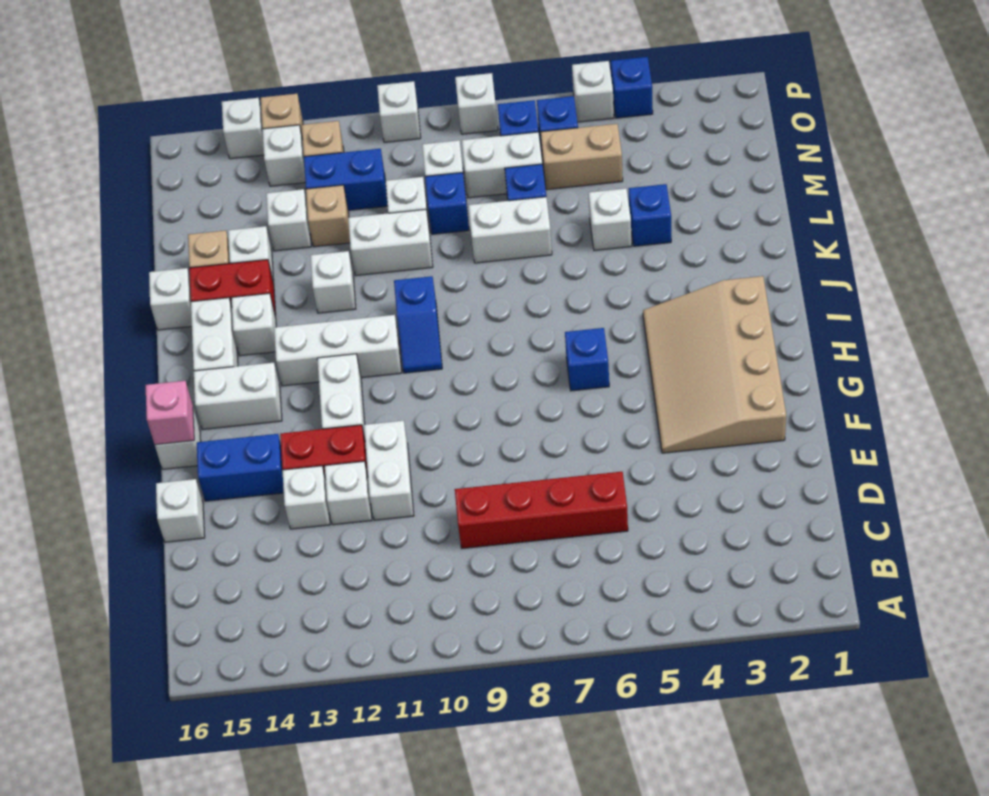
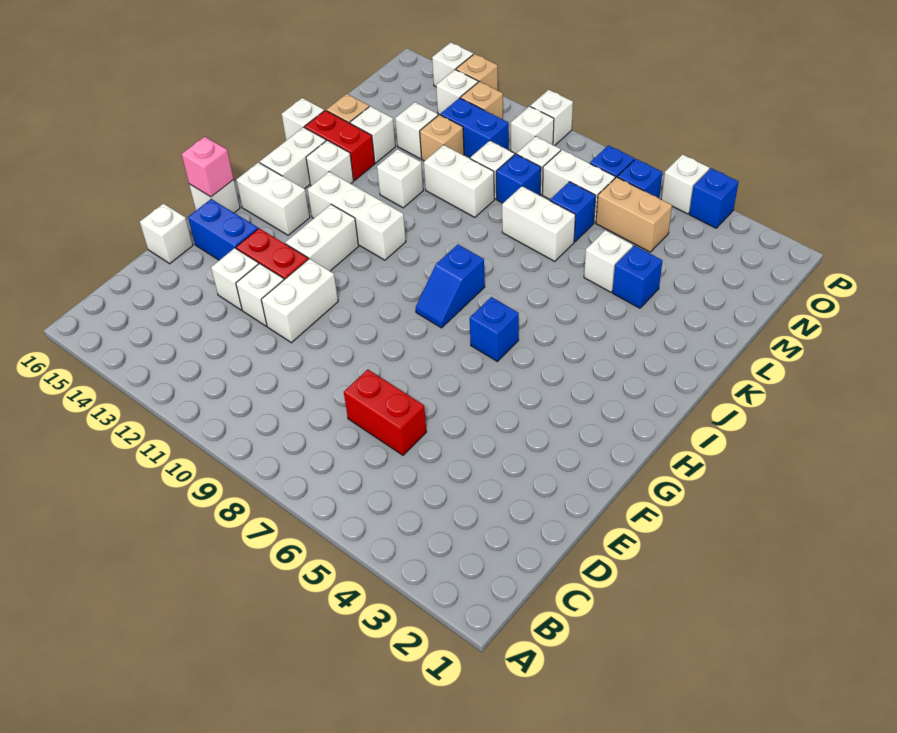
red 1x4 brick [455,472,628,548] -> red 1x2 brick [344,370,426,455]
tan 3x4 slope [643,276,786,453] -> none
blue 1x2 slope [394,276,442,373] -> blue 1x2 slope moved to [416,245,485,328]
white 1x1 brick [455,73,498,134] -> white 1x1 brick moved to [511,106,554,154]

